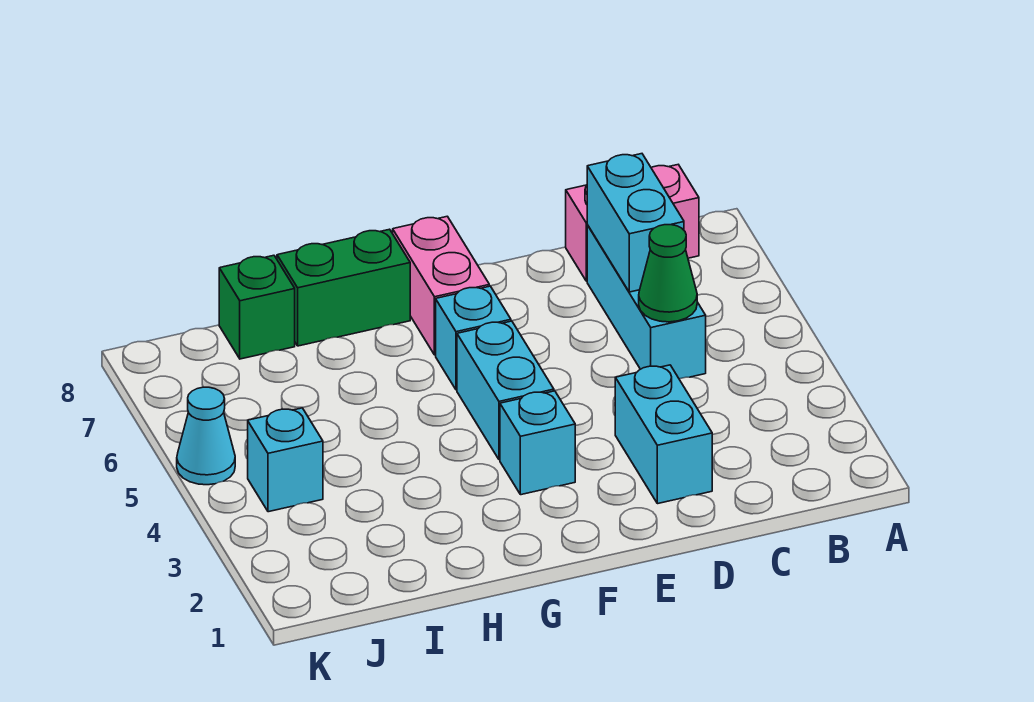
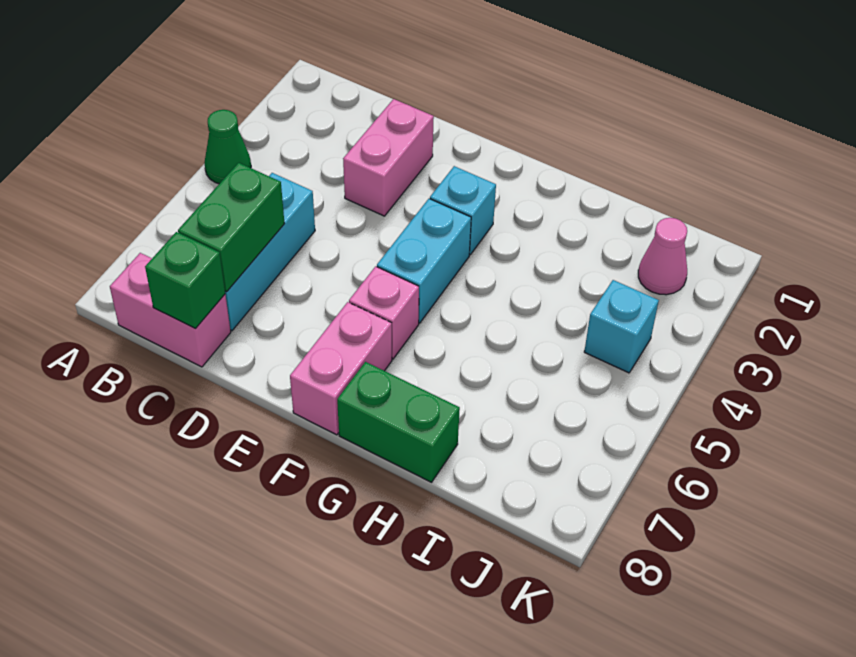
green 1x1 cone [639,225,697,322] -> green 1x1 cone moved to [204,110,251,184]
cyan 1x2 brick [587,154,684,292] -> green 1x2 brick [178,163,285,292]
cyan 1x2 brick [615,365,712,504] -> pink 1x2 brick [343,99,434,216]
cyan 1x1 brick [436,286,511,390] -> pink 1x1 brick [349,266,419,359]
green 1x1 brick [219,255,295,359] -> green 1x1 brick moved to [145,232,225,329]
none -> pink 1x1 cone [638,218,687,295]
cyan 1x1 cone [177,387,235,485] -> none

